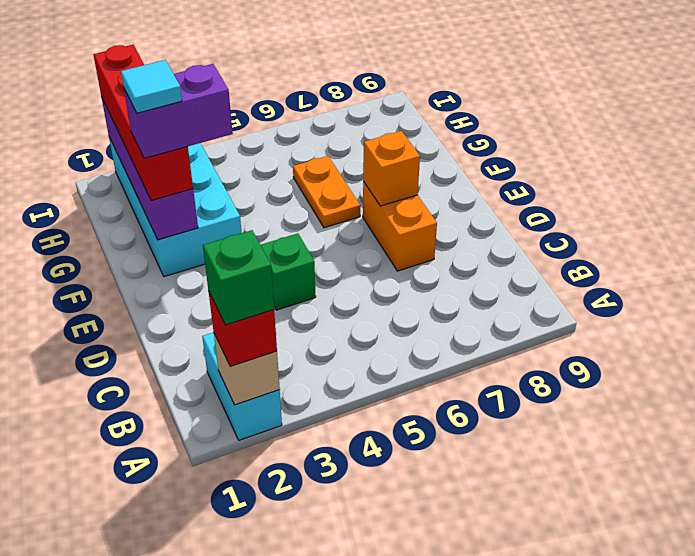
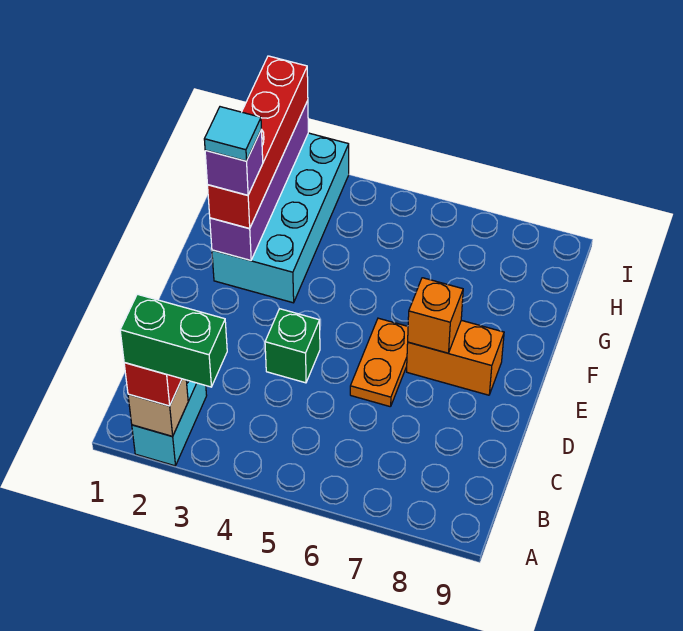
green 1x1 brick [203,230,274,325] -> green 1x2 brick [120,294,227,387]
orange 1x2 brick [363,181,437,271] -> orange 1x2 brick turned to [407,320,504,395]
purple 1x2 brick [124,64,233,158] -> purple 1x1 brick [205,129,263,195]
orange 1x2 plate [293,156,360,228] -> orange 1x2 plate moved to [350,318,408,407]

